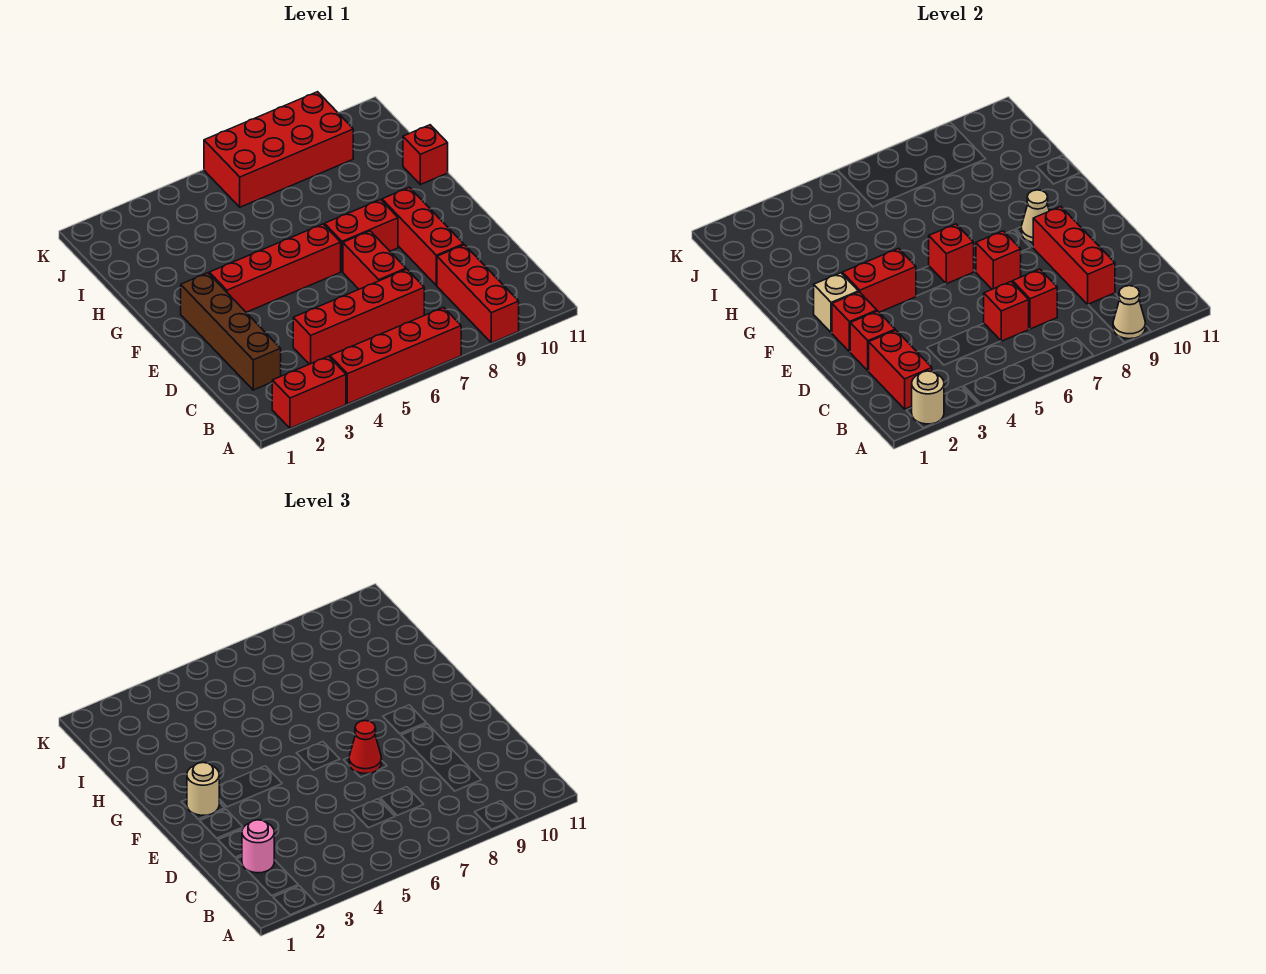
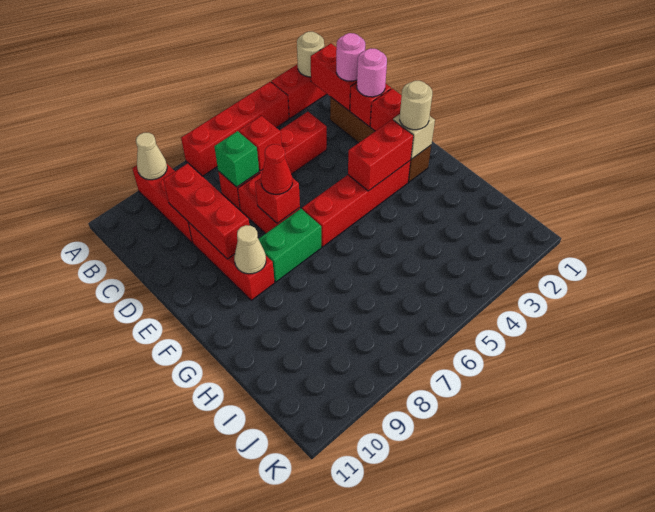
red 1x1 brick [1013,269,1057,329] -> green 1x1 brick [214,131,259,187]
none -> pink 1x1 round brick [357,48,387,97]
red 1x1 brick [929,224,974,284] -> none
red 1x2 brick [325,200,398,272] -> green 1x2 brick [259,209,321,282]
red 1x1 brick [403,125,448,185] -> none
red 2x4 brick [204,92,353,207] -> none

